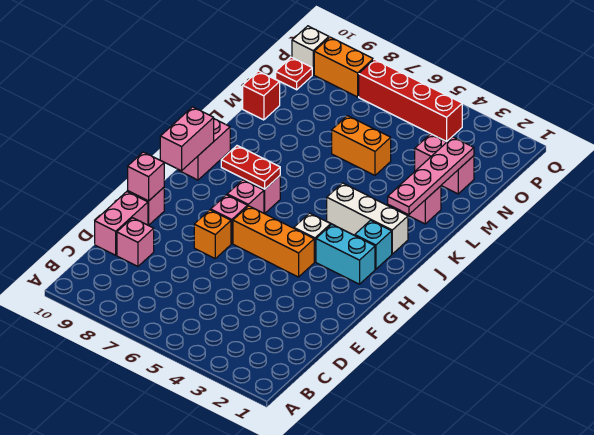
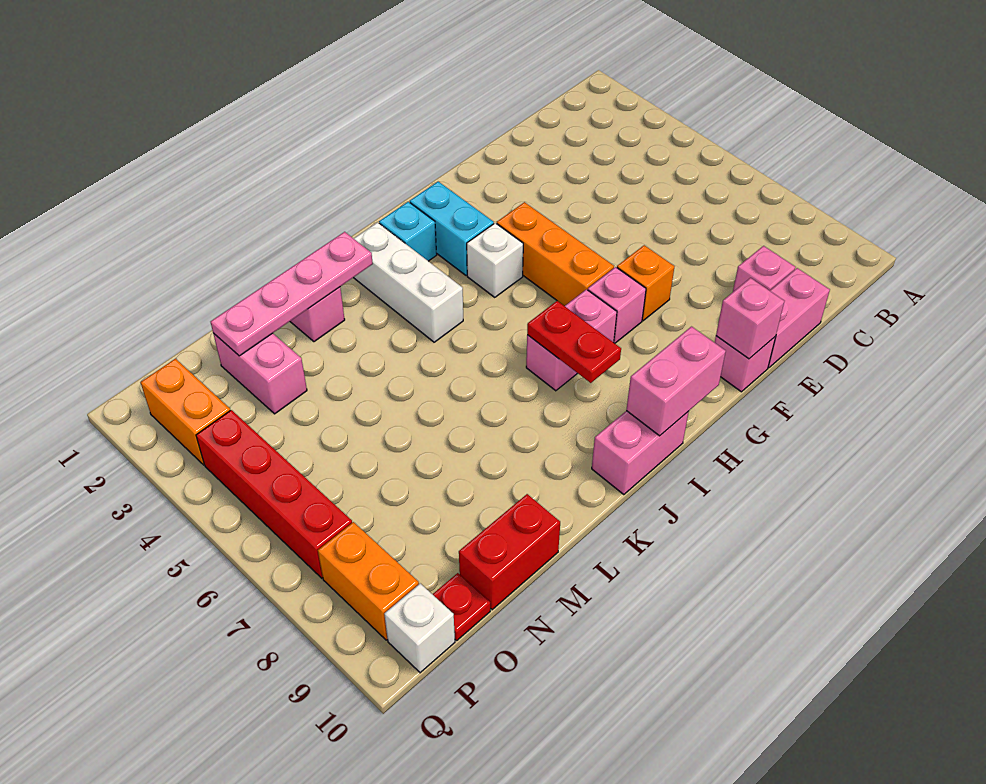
orange 1x2 brick [332,116,391,175] -> orange 1x2 brick moved to [140,358,230,465]
red 1x1 brick [243,71,280,120] -> red 1x2 brick [459,494,560,610]

